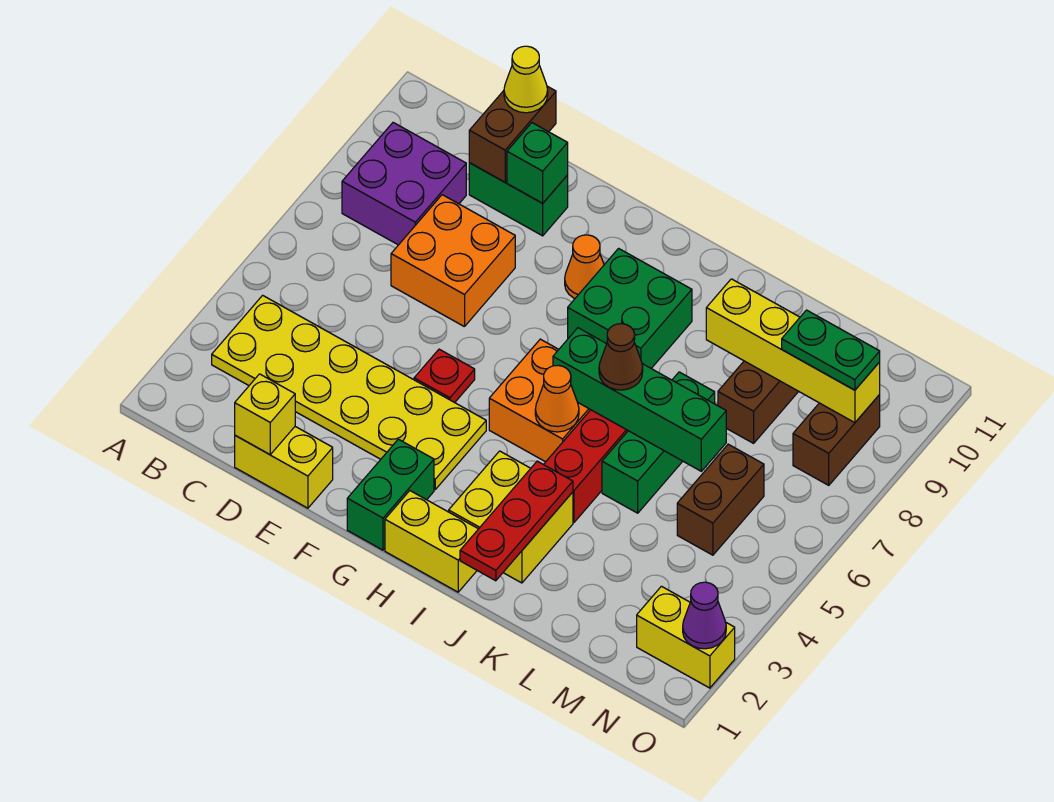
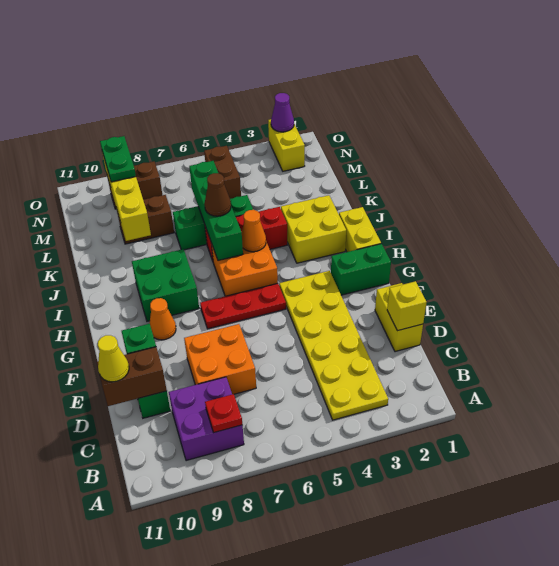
red 1x1 plate [414,349,475,403] -> red 1x1 plate moved to [205,394,242,433]
red 1x3 plate [460,461,573,581] -> red 1x3 plate moved to [200,283,286,329]
brown 1x2 brick [677,444,764,555] -> brown 1x2 brick turned to [204,146,241,199]

